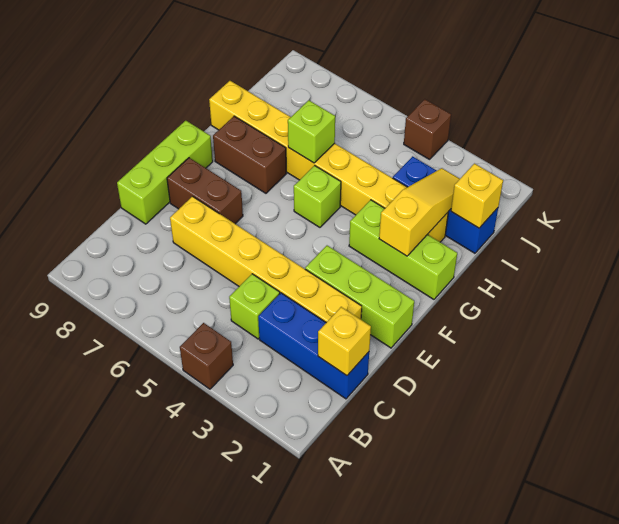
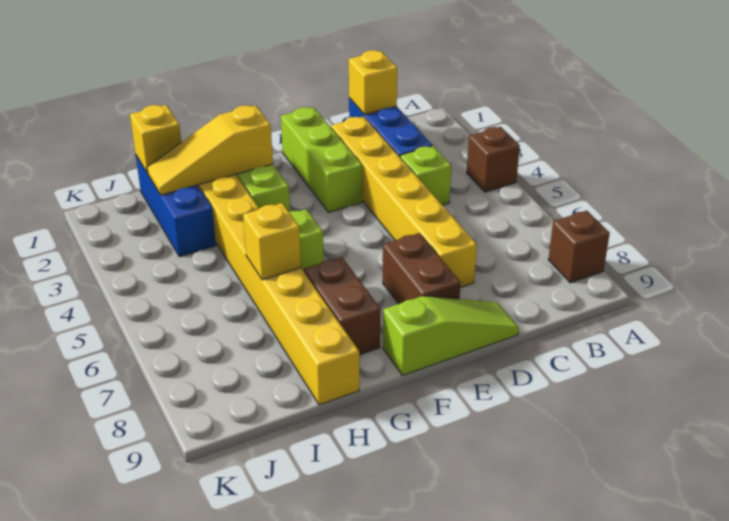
lime 1x3 brick [117,121,213,224] -> lime 1x3 slope [383,296,519,375]
lime 1x1 brick [288,100,335,163] -> yellow 1x1 brick [243,203,301,280]
brown 1x1 brick [404,99,451,159] -> brown 1x1 brick moved to [548,211,610,283]

